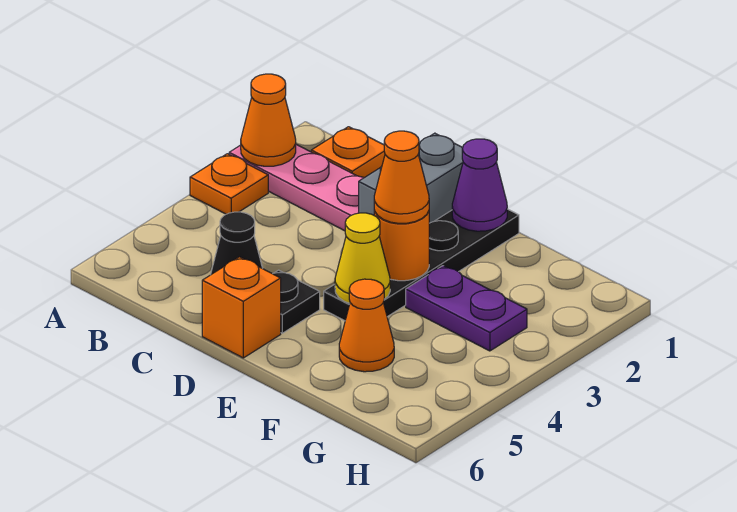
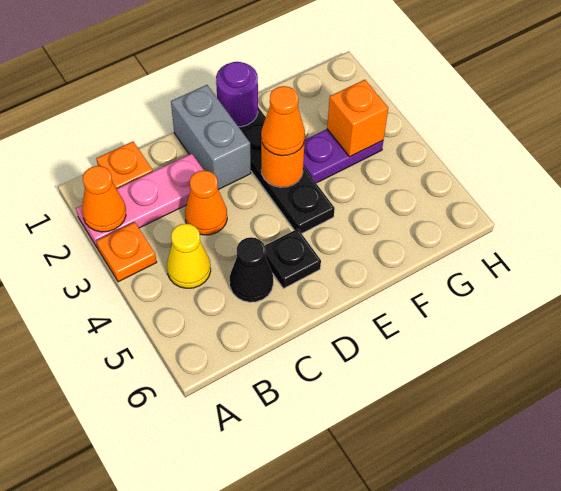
orange 1x1 brick [202,257,281,358] -> orange 1x1 brick moved to [327,80,388,157]
purple 1x1 cone [452,139,507,231] -> purple 1x1 round brick [216,62,258,127]
yellow 1x1 cone [335,213,390,303] -> yellow 1x1 cone moved to [167,224,211,288]
orange 1x1 cone [339,279,394,372] -> orange 1x1 cone moved to [185,171,227,235]

